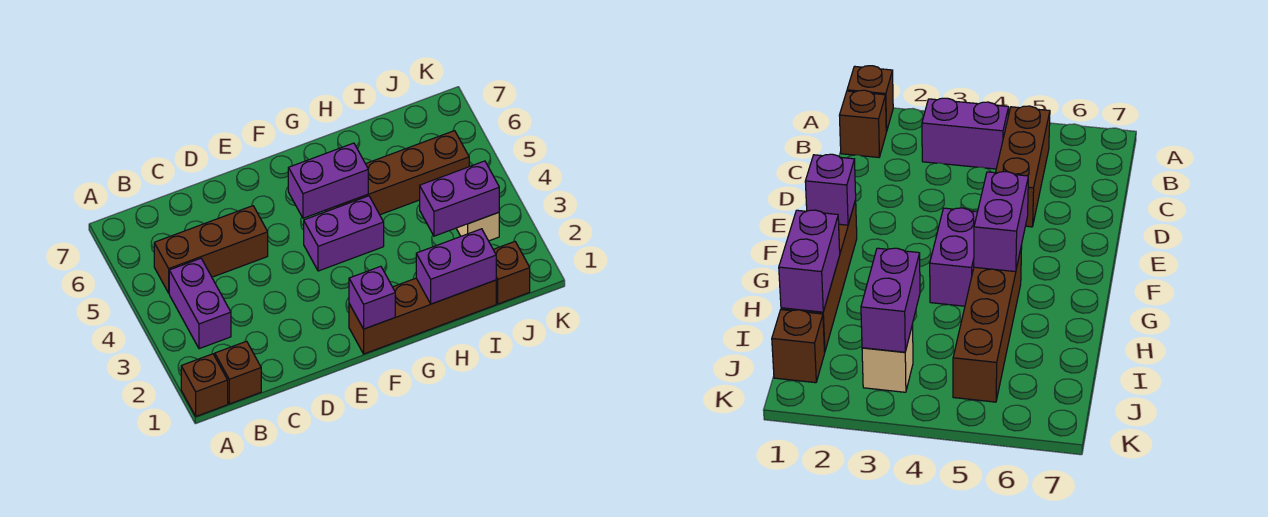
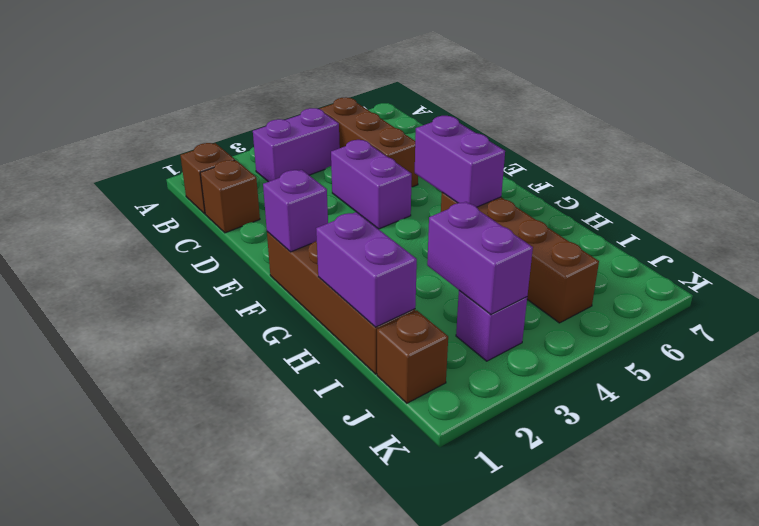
brown 1x1 brick [181,354,228,416] -> brown 1x1 brick moved to [200,160,260,233]
purple 1x2 brick [304,196,384,271] -> purple 1x2 brick moved to [331,140,412,229]
tan 1x1 brick [456,212,499,241] -> purple 1x1 brick [456,290,527,361]

